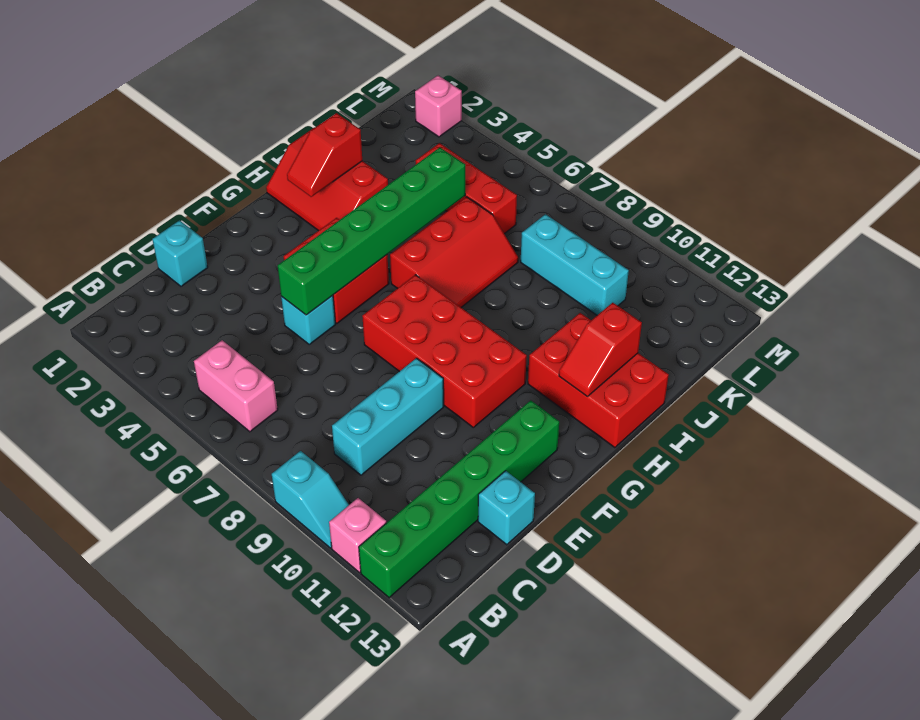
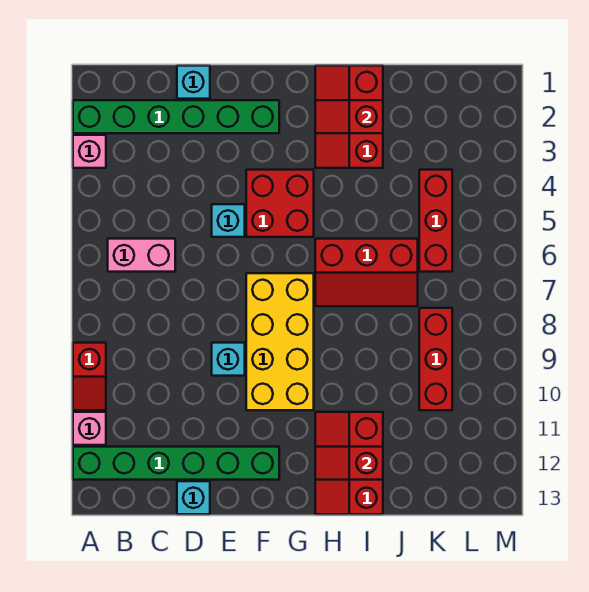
cyan 1x2 slope [272,451,349,548] -> red 1x2 slope [73,343,106,410]
pink 1x2 brick [194,340,278,432] -> pink 1x2 brick turned to [108,239,175,272]
cyan 1x3 brick [332,358,444,475] -> cyan 1x1 brick [212,343,245,376]
green 1x6 brick [278,147,465,315] -> green 1x6 brick moved to [73,100,279,133]
red 2x4 brick [362,275,527,427] -> yellow 2x4 brick [246,273,314,410]
red 2x3 brick [528,313,669,448] -> red 2x3 slope [315,412,383,514]
cyan 1x3 brick [521,214,629,315] -> red 1x3 brick [419,308,452,410]
pink 1x1 brick [415,76,462,137] -> pink 1x1 brick moved to [73,135,106,168]

